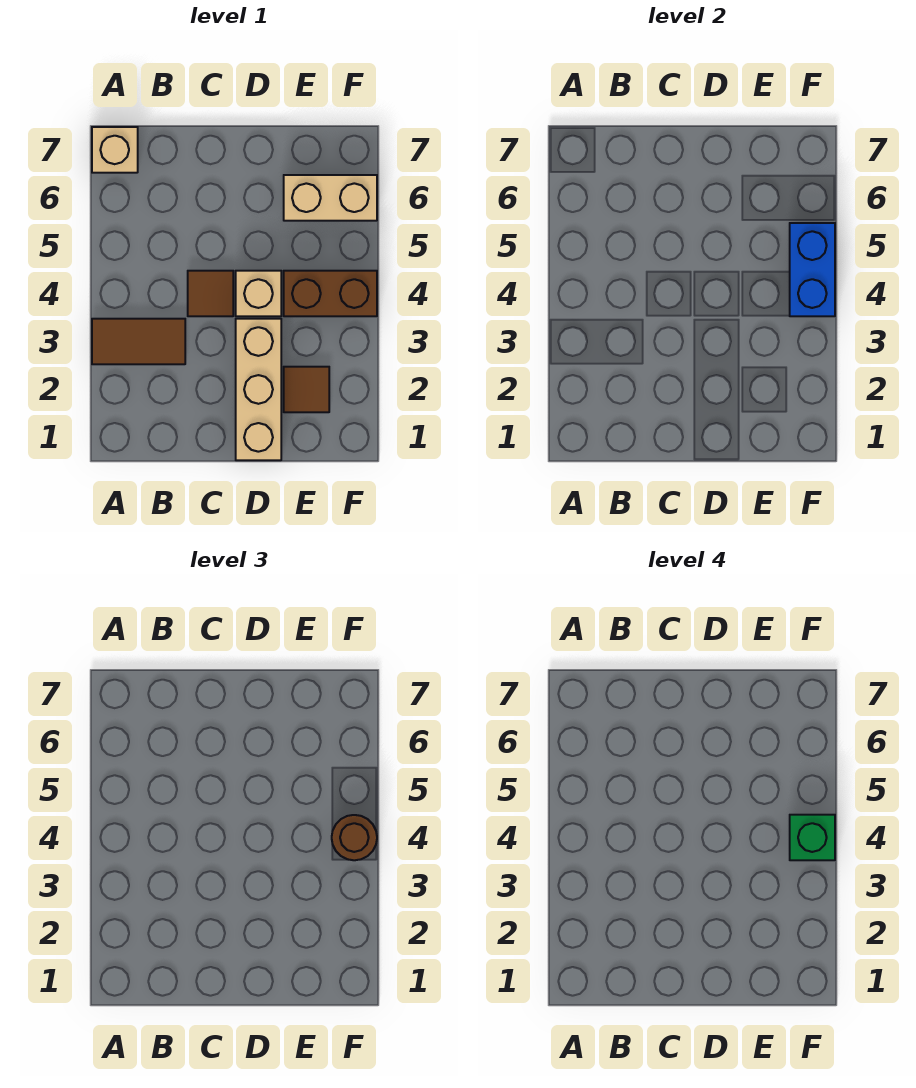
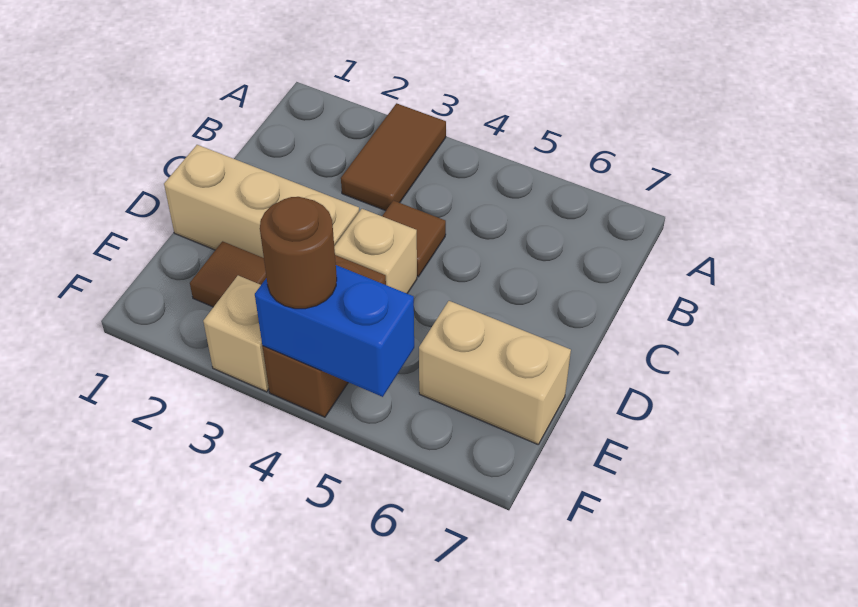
tan 1x1 brick [92,127,138,173] -> tan 1x1 brick moved to [203,276,269,392]
tan 1x2 brick [284,175,377,221] -> tan 1x2 brick turned to [419,301,571,444]
green 1x1 brick [790,815,835,860] -> none

